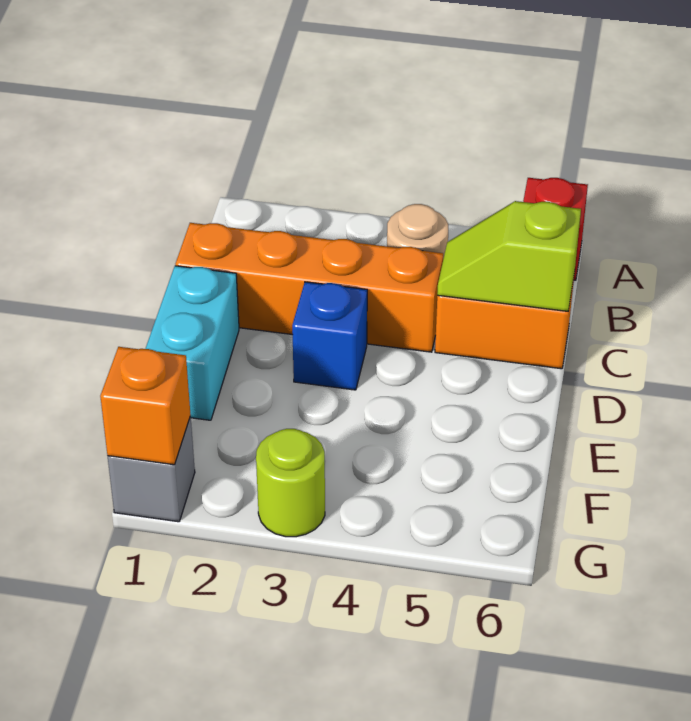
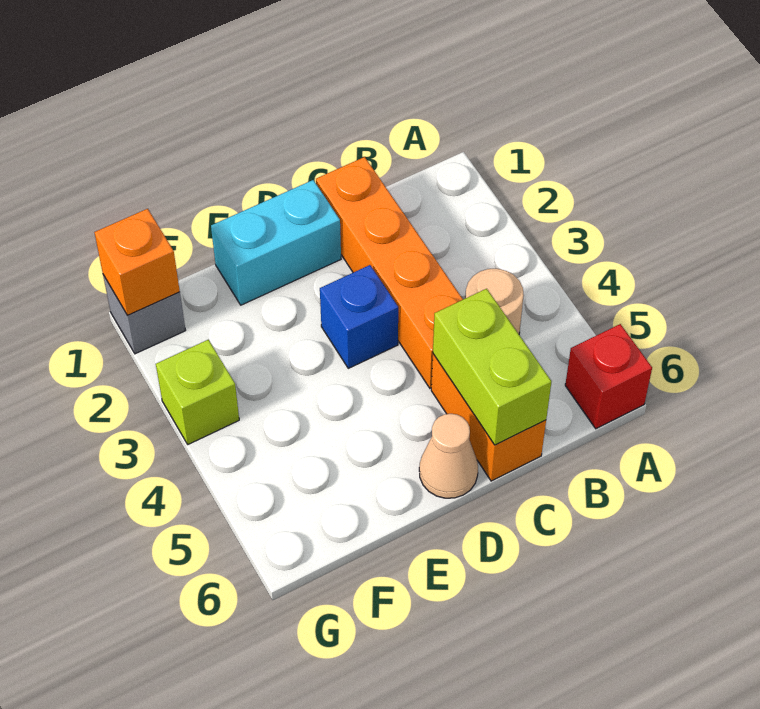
lime 1x2 slope [437,201,581,311] -> lime 1x2 brick [433,289,551,445]
none -> tan 1x1 cone [419,414,478,498]
lime 1x1 round brick [256,429,325,537] -> lime 1x1 brick [156,340,239,444]

